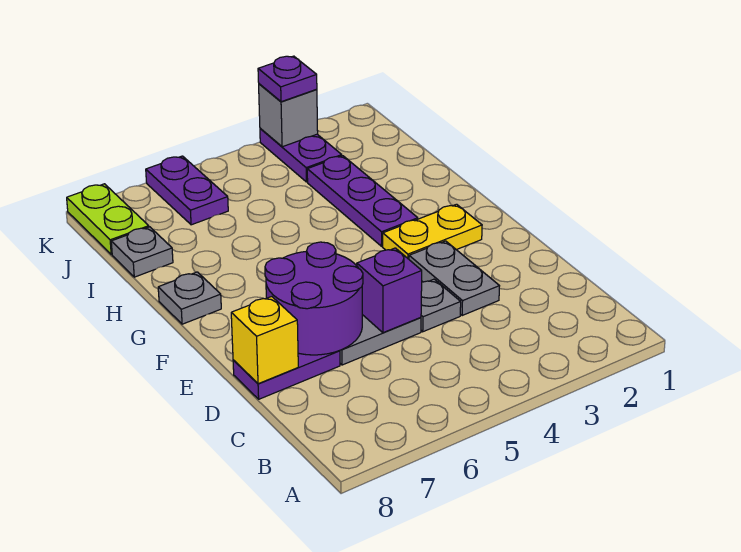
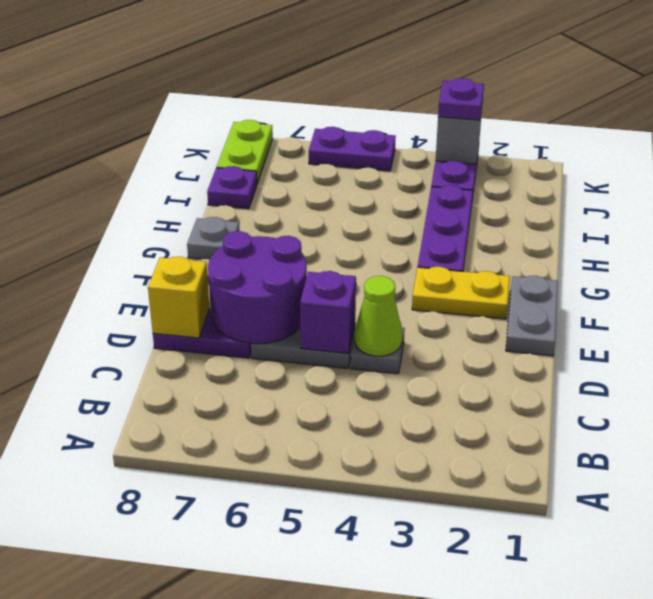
grey 1x2 plate [409,241,499,316] -> grey 1x2 plate moved to [506,276,558,356]
none -> lime 1x1 cone [354,276,402,356]
grey 1x1 plate [111,227,173,277] -> purple 1x1 plate [207,166,257,209]
purple 1x2 plate [146,156,228,225] -> purple 1x2 plate turned to [309,127,396,171]

